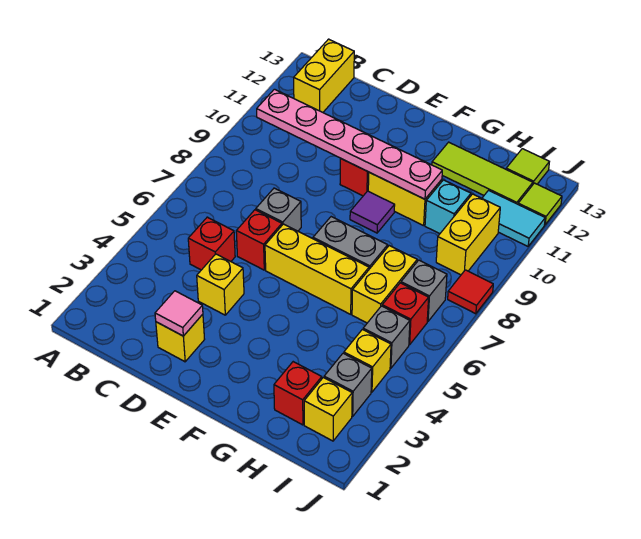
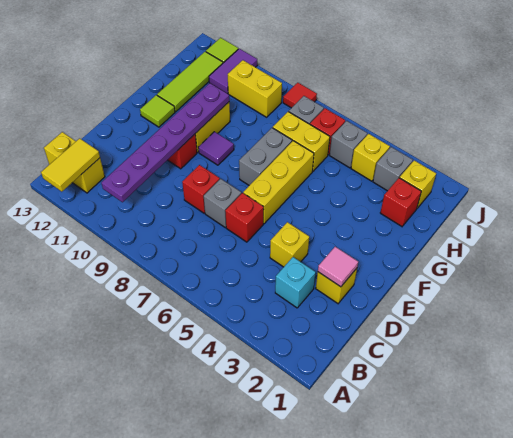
none -> yellow 1x2 tile [41,138,100,192]
pink 1x6 plate [257,89,442,199] -> purple 1x6 plate [101,83,229,202]
red 1x1 brick [188,217,235,270] -> red 1x1 brick moved to [182,165,220,213]
cyan 1x1 brick [425,180,471,234] -> cyan 1x1 brick moved to [275,257,316,308]
cyan 1x2 tile [482,190,545,246] -> purple 1x2 tile [209,49,257,93]
lime 1x1 tile [506,149,549,184] -> lime 1x1 tile moved to [140,95,175,127]

